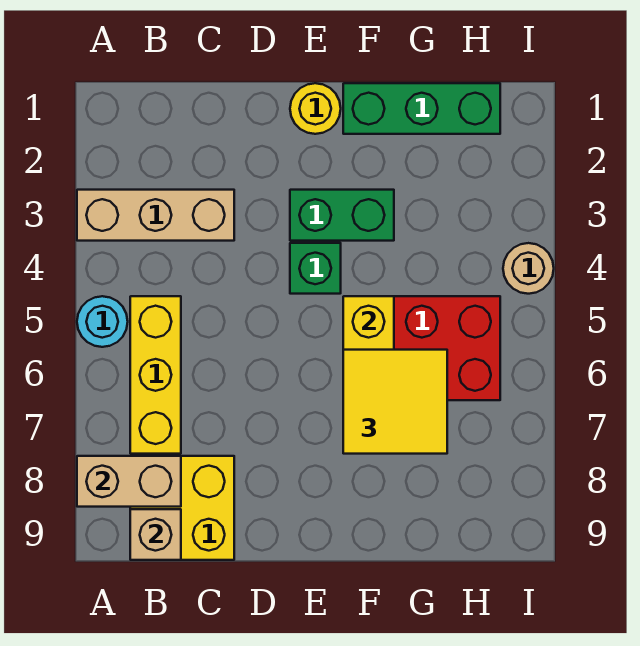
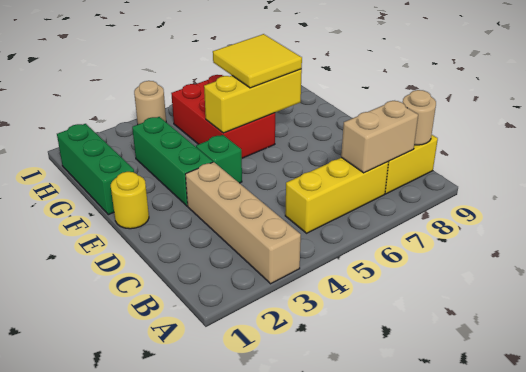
tan 1x3 brick [77,190,234,241] -> tan 1x4 brick [185,162,301,284]
cyan 1x1 round brick [77,296,128,347] -> none
tan 1x2 brick [77,456,181,507] -> tan 1x2 brick turned to [341,101,418,173]
tan 1x1 brick [130,509,181,560] -> tan 1x1 round brick [403,90,436,145]
green 1x2 brick [290,190,394,241] -> green 1x3 brick [132,117,213,206]

